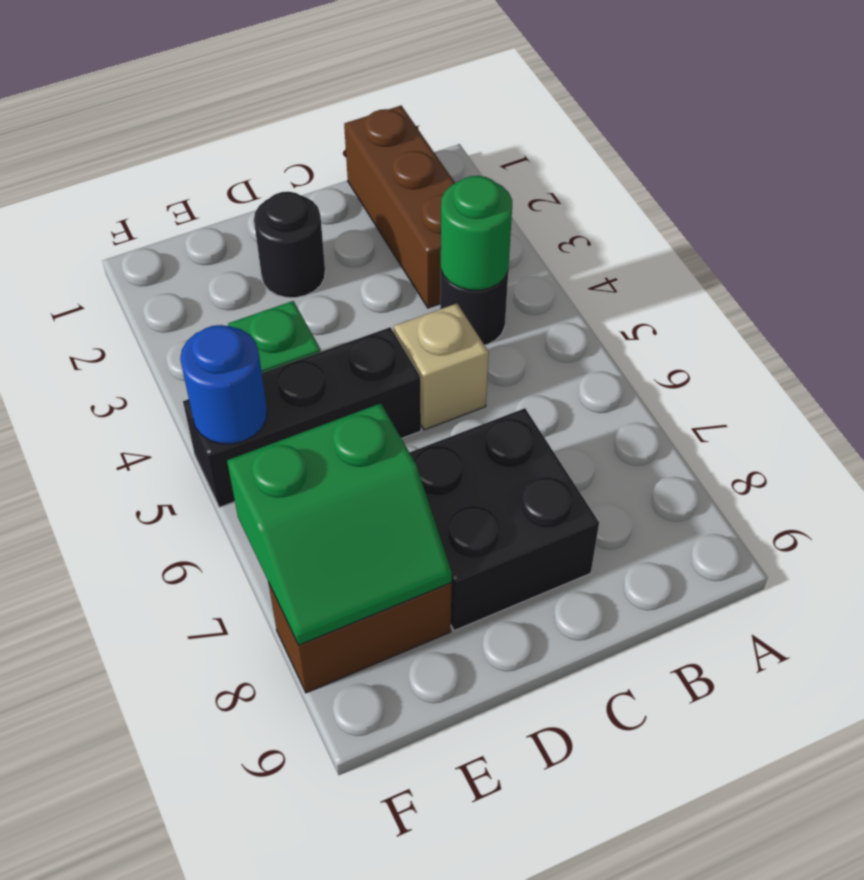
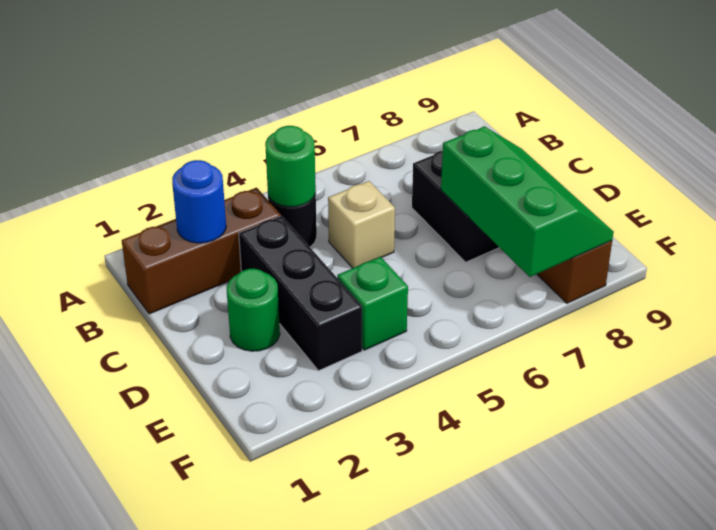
black 1x1 round brick [254,192,325,298] -> green 1x1 round brick [227,269,280,351]
black 1x3 brick [183,327,421,507] -> black 1x3 brick moved to [239,216,362,371]
green 2x2 slope [227,403,452,645] -> green 2x3 slope [441,126,614,277]
blue 1x1 round brick [180,325,267,444] -> blue 1x1 round brick moved to [172,160,226,243]

